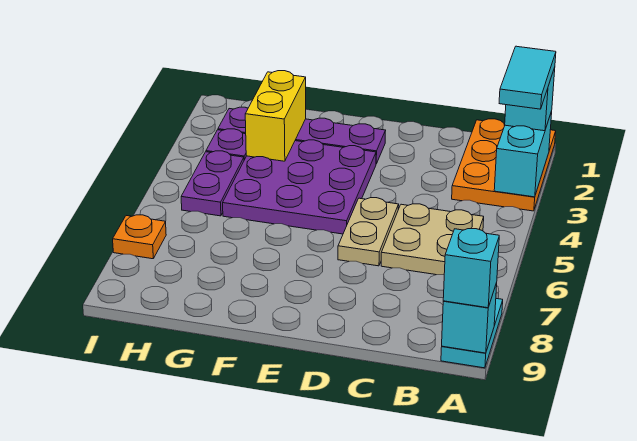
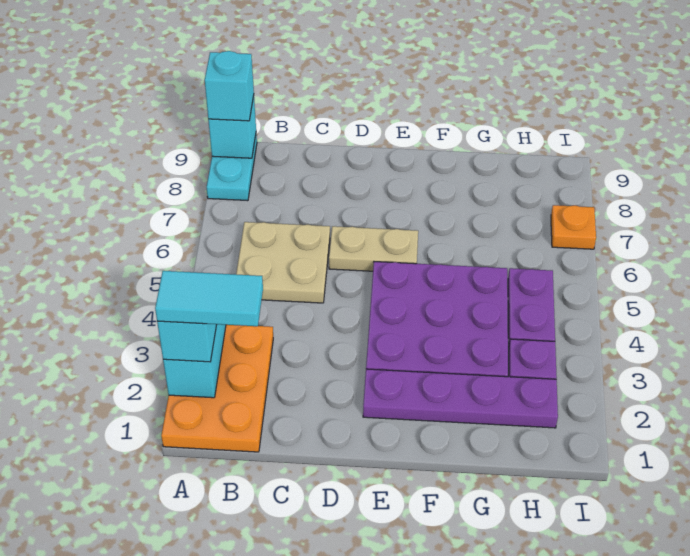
cyan 1x2 tile [499,46,556,109] -> cyan 1x2 tile turned to [155,271,263,326]
tan 1x2 plate [338,198,399,266] -> tan 1x2 plate turned to [329,226,418,271]
yellow 1x2 brick [245,71,306,161] -> none

